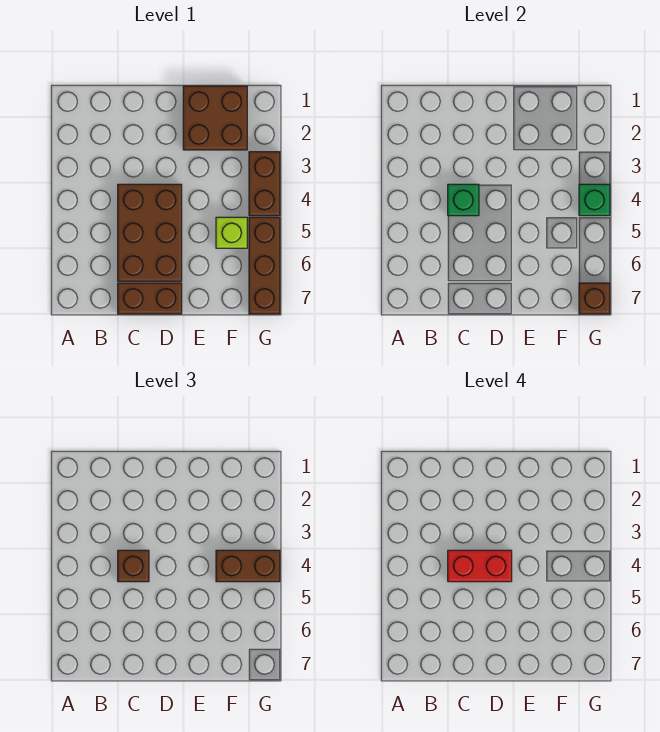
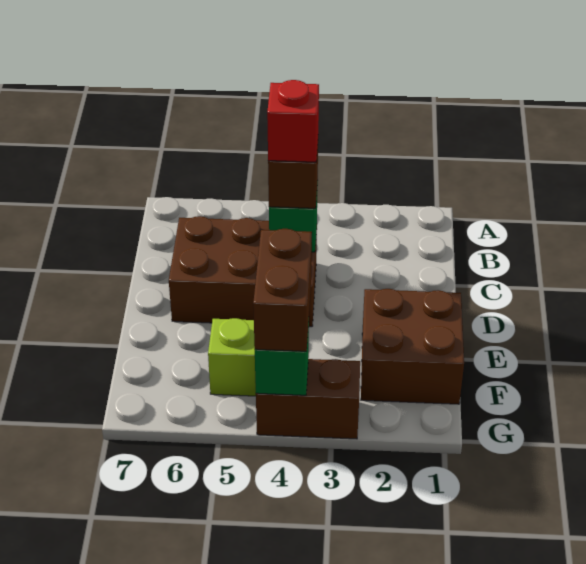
red 1x2 brick [448,550,512,582] -> red 1x1 brick [267,80,319,162]
brown 1x2 brick [118,283,182,314] -> none
brown 1x3 brick [249,217,280,314] -> none
brown 1x1 brick [579,283,610,314] -> none

